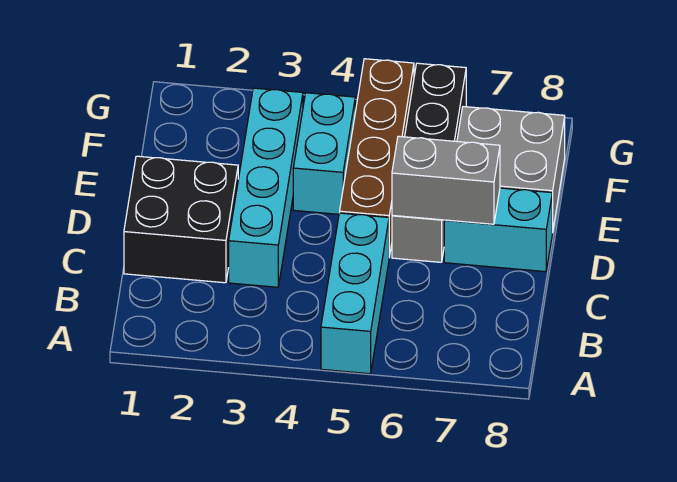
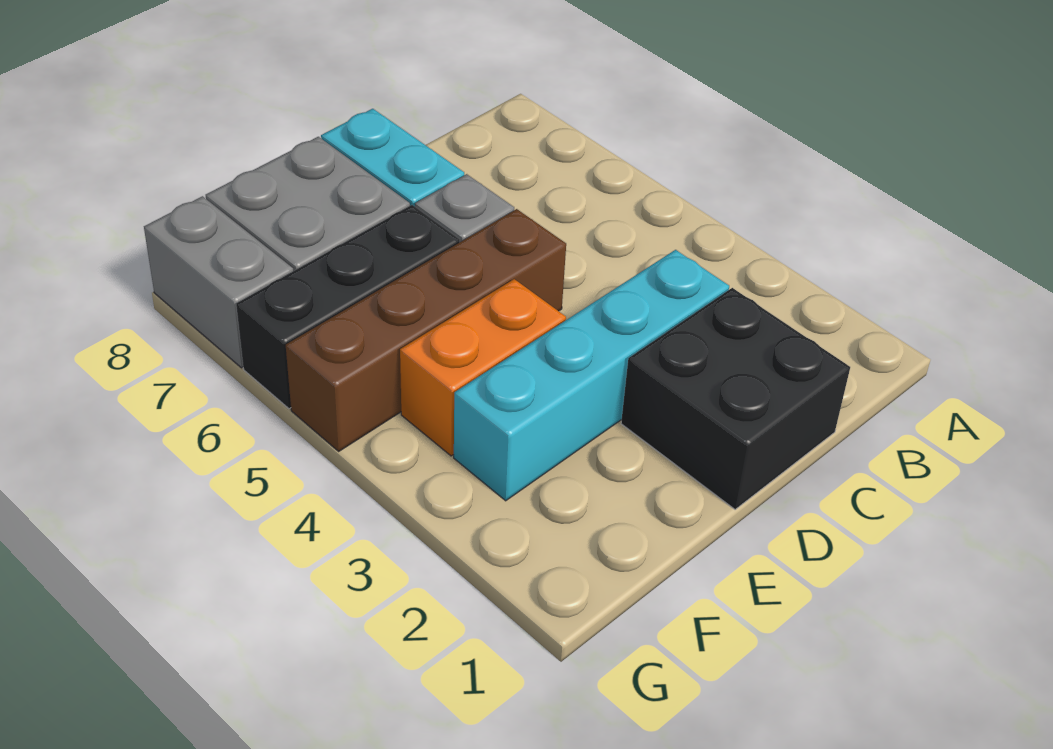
cyan 1x3 brick [321,213,389,374] -> none
grey 1x2 brick [392,136,500,224] -> grey 1x2 brick moved to [144,196,293,368]
cyan 1x2 brick [293,93,355,214] -> orange 1x2 brick [400,279,566,456]

